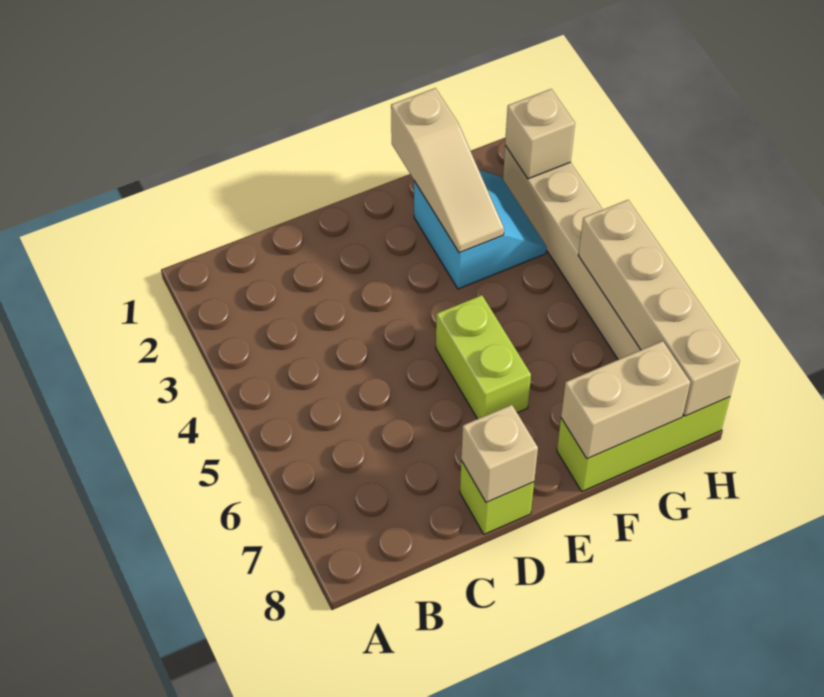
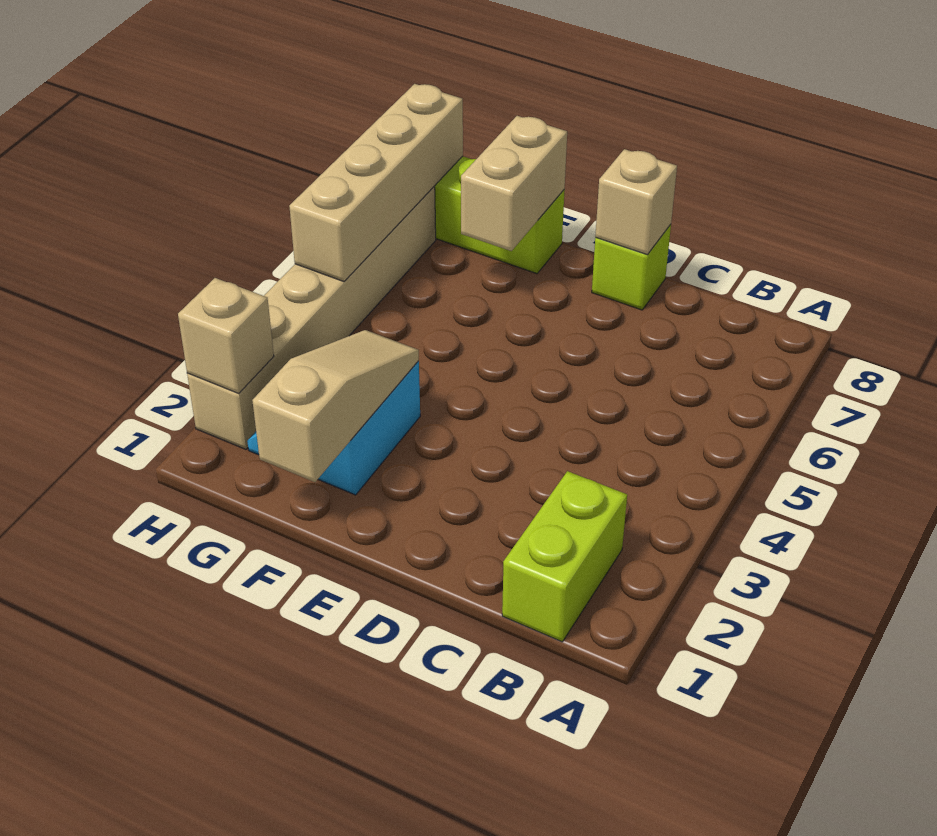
lime 1x2 brick [436,295,531,419] -> lime 1x2 brick moved to [502,471,627,642]
tan 1x2 brick [561,341,690,459] -> tan 1x2 brick turned to [461,116,567,251]

